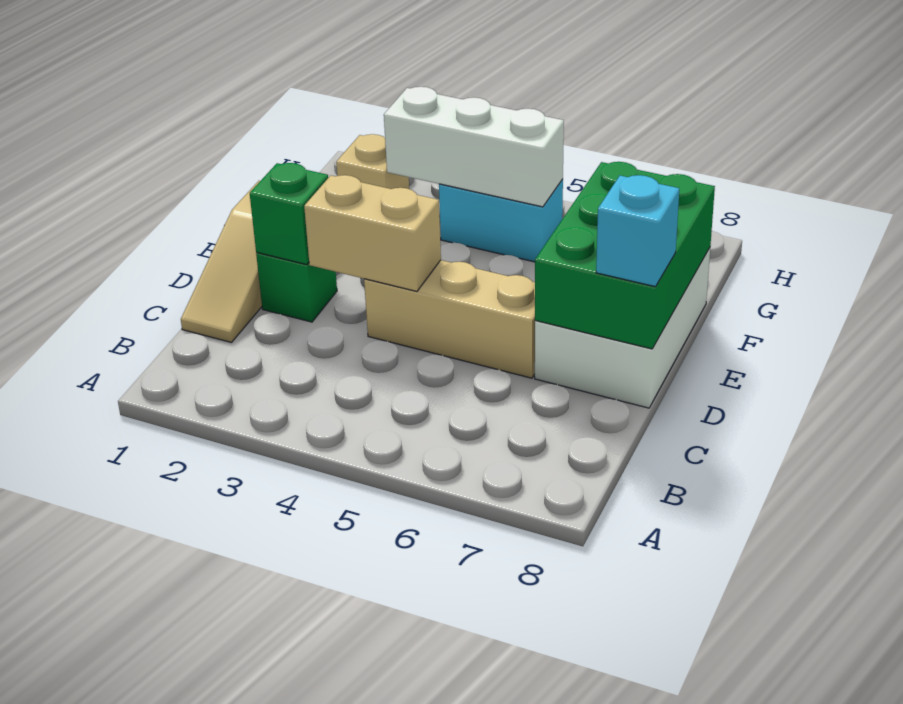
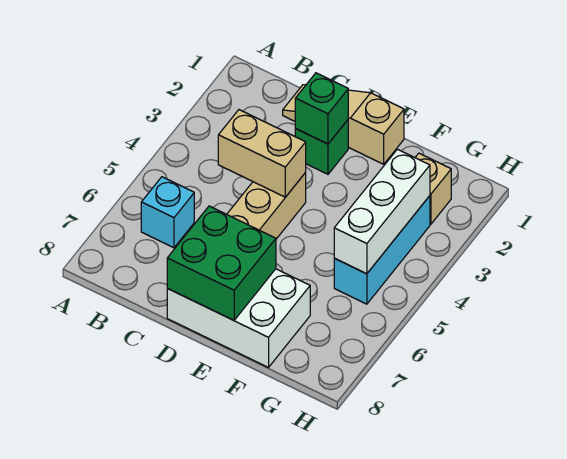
tan 1x2 brick [304,175,441,291] -> tan 1x2 brick turned to [218,110,306,197]
green 2x3 brick [535,162,715,349] -> green 2x2 brick [167,206,276,320]
cyan 1x1 brick [596,175,679,287] -> cyan 1x1 brick moved to [141,177,194,248]
cyan 1x2 brick [439,179,563,262] -> cyan 1x3 brick [334,196,430,304]

